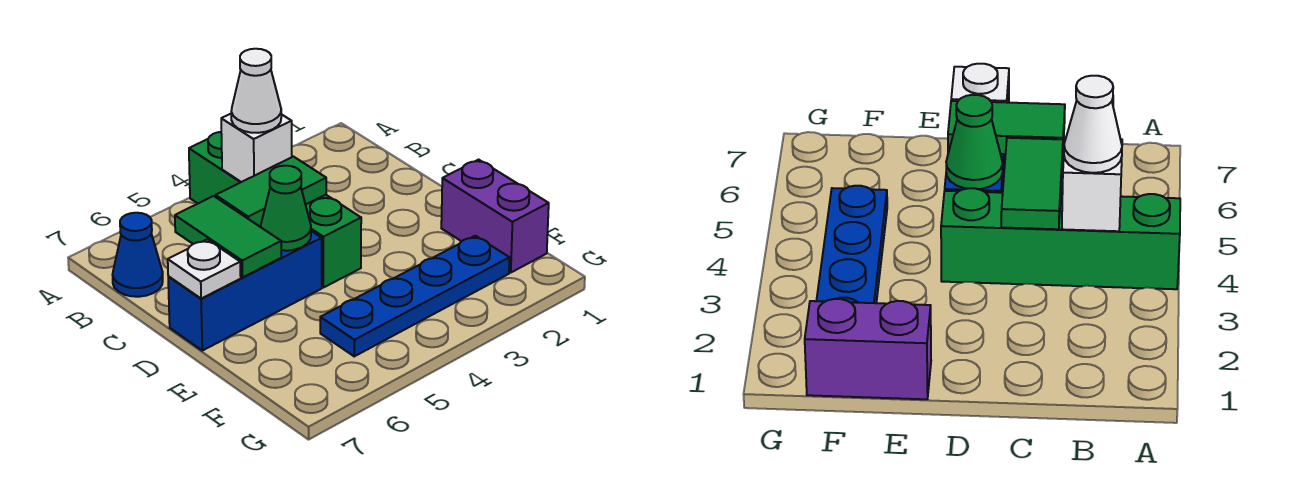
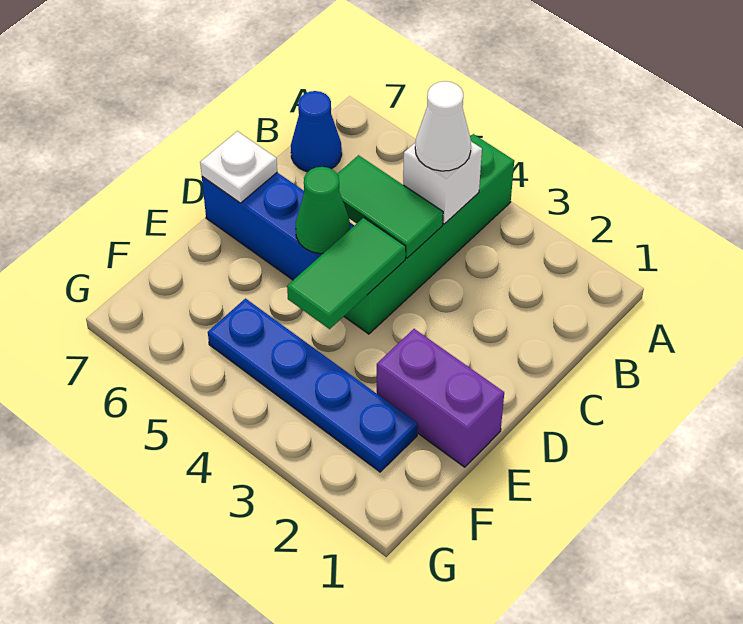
green 1x2 tile [175,196,281,277] -> green 1x2 tile moved to [287,218,406,329]
purple 1x2 brick [441,160,549,272] -> purple 1x2 brick turned to [377,329,504,467]

